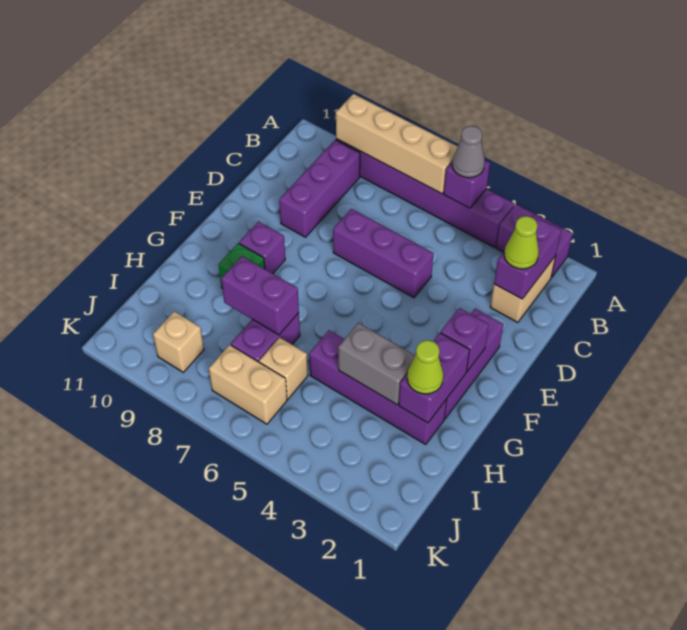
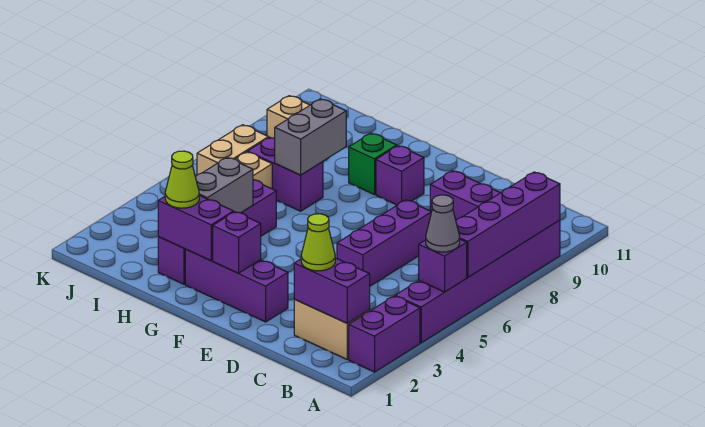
tan 1x4 brick [336,94,458,194] -> purple 1x4 brick [456,172,560,277]
purple 1x2 brick [221,256,299,335] -> grey 1x2 brick [275,99,346,175]

